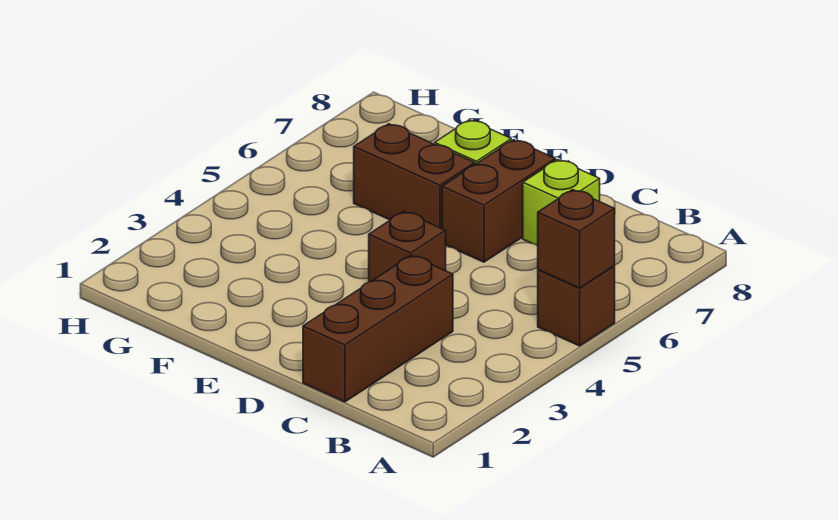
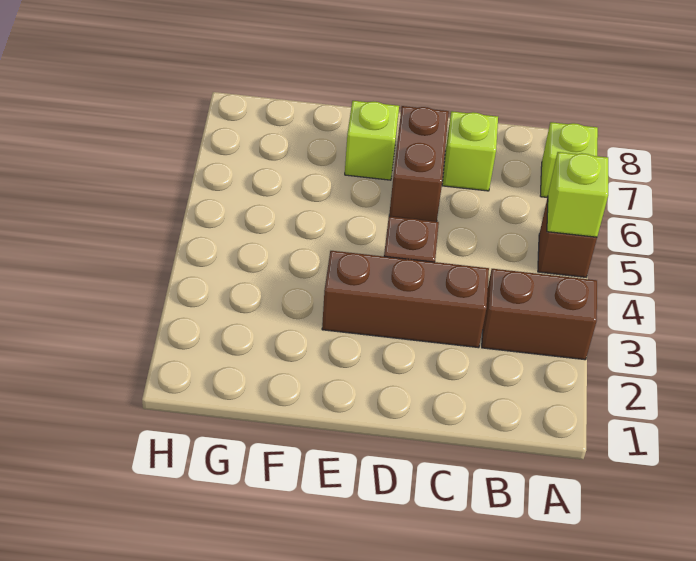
brown 1x1 brick [538,190,615,288] -> lime 1x1 brick [547,152,608,237]
none -> lime 1x1 brick [540,122,598,197]
brown 1x3 brick [303,255,453,402] -> brown 1x3 brick turned to [322,251,489,348]
brown 1x2 brick [354,124,475,229] -> brown 1x2 brick moved to [482,269,597,360]

